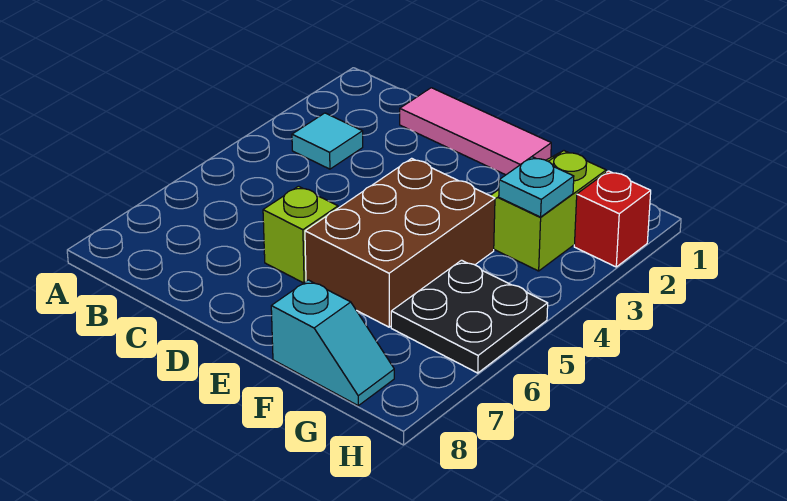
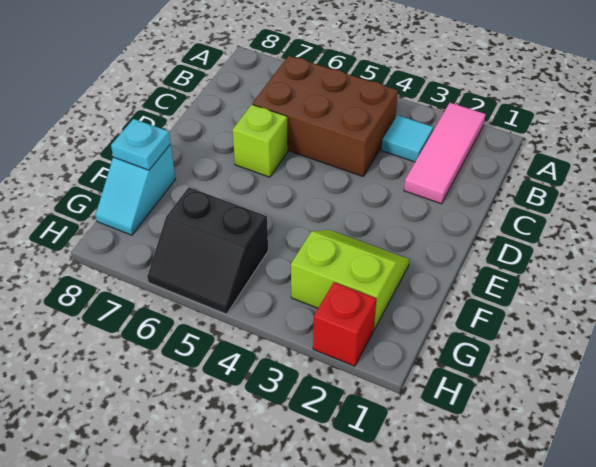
pink 1x3 tile [400,88,551,175] -> pink 1x3 tile moved to [404,103,486,204]
brown 2x3 brick [305,158,495,327] -> brown 2x3 brick moved to [252,56,398,176]
cyan 1x1 plate [499,157,574,217] -> cyan 1x1 plate moved to [111,119,171,170]
black 2x2 plate [391,260,548,373] -> black 2x2 slope [147,187,268,314]

